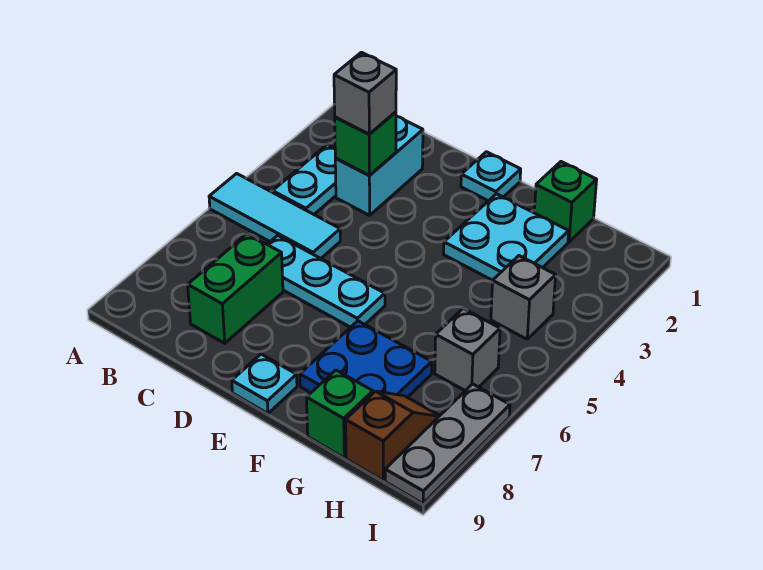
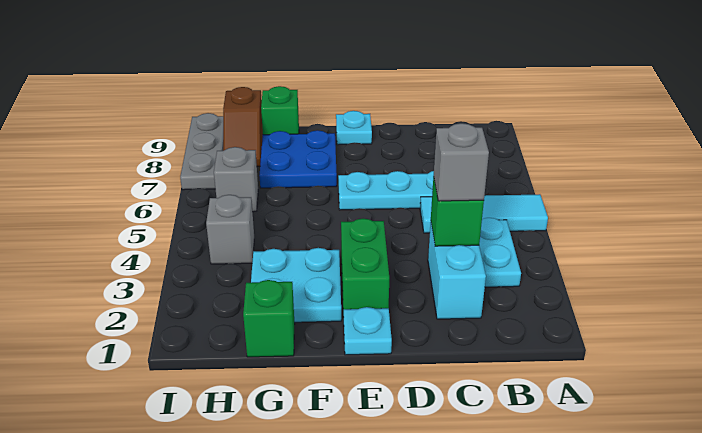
green 1x2 brick [188,234,283,343] -> green 1x2 brick moved to [341,219,389,317]

